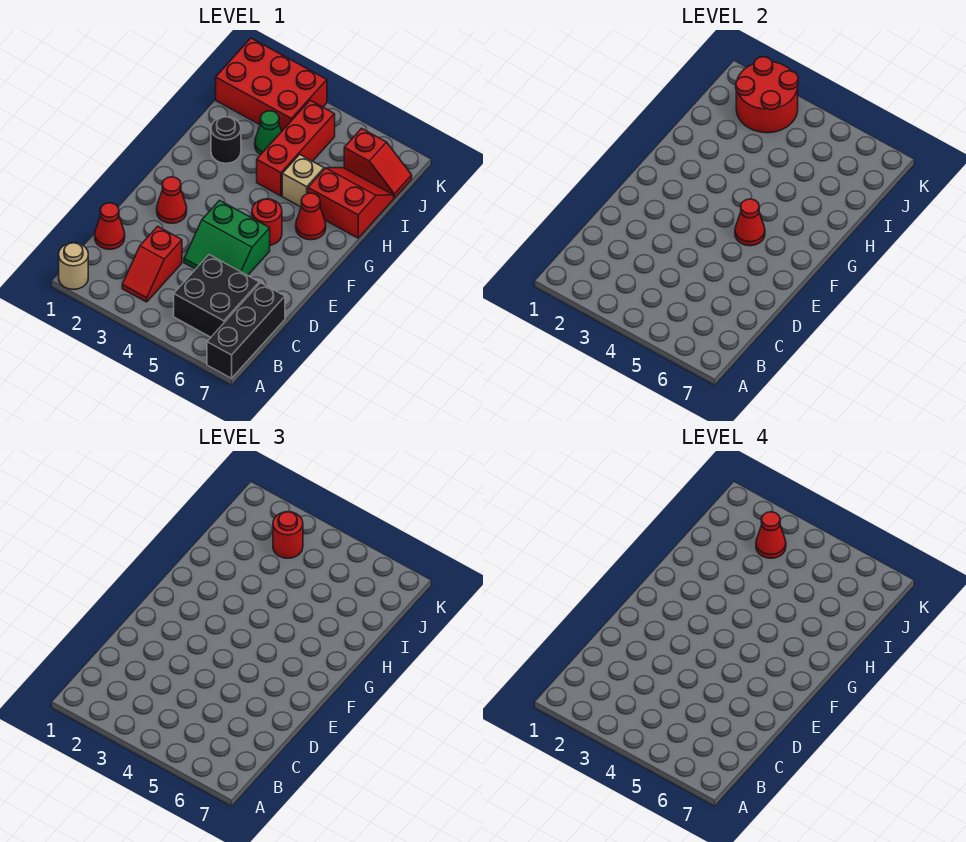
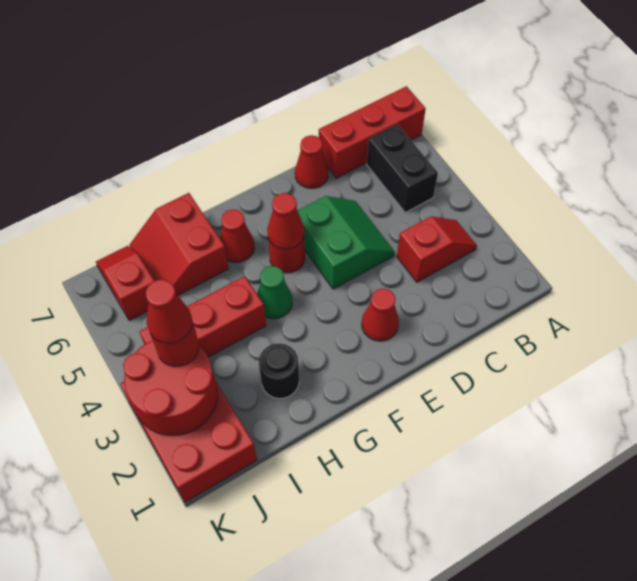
tan 1x1 round brick [59,243,88,289] -> none
black 1x3 brick [207,283,285,378] -> red 1x3 brick [319,86,426,178]
black 2x2 brick [174,255,259,337] -> black 1x2 brick [367,124,438,212]
red 1x1 cone [95,203,125,249] -> red 1x1 cone moved to [295,135,328,188]
tan 1x1 brick [282,154,324,207] -> none
green 1x1 cone [255,111,282,155] -> green 1x1 cone moved to [257,266,292,319]

